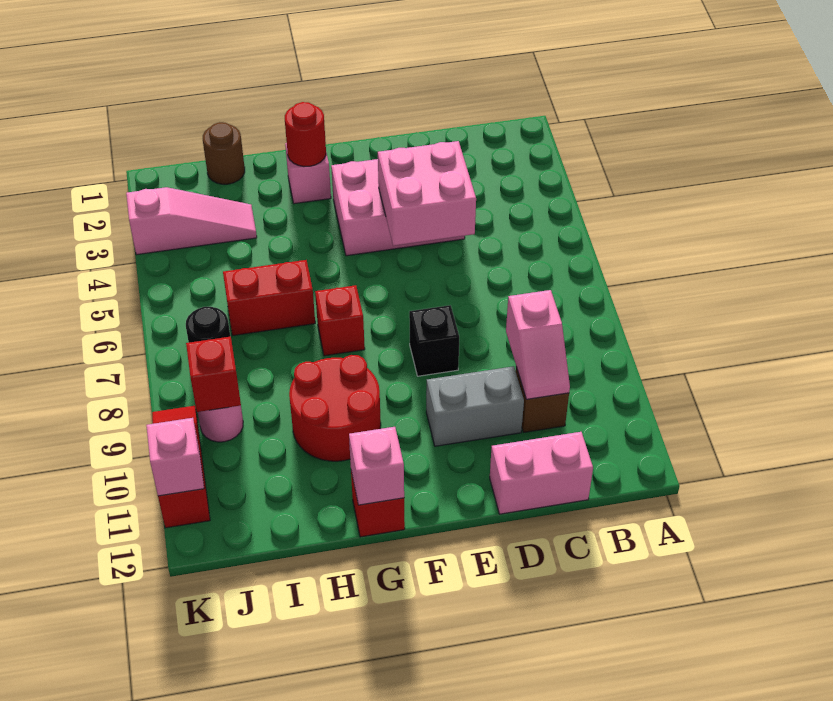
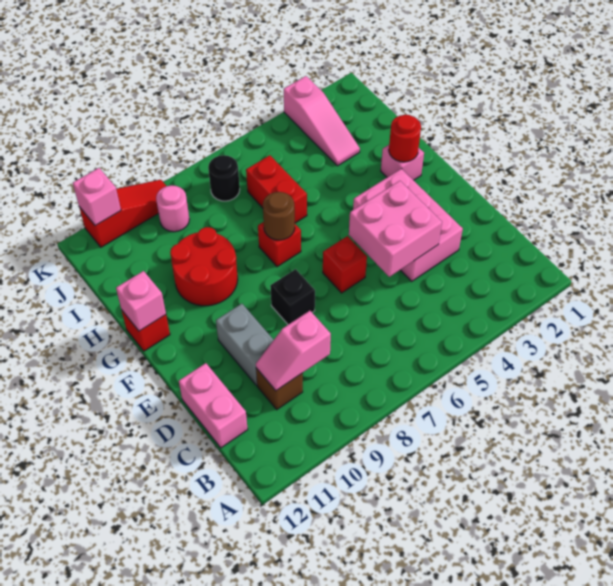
brown 1x1 round brick [203,122,245,184] -> brown 1x1 round brick moved to [263,192,295,240]
red 1x1 brick [186,337,241,412] -> red 1x1 brick moved to [323,236,367,293]

